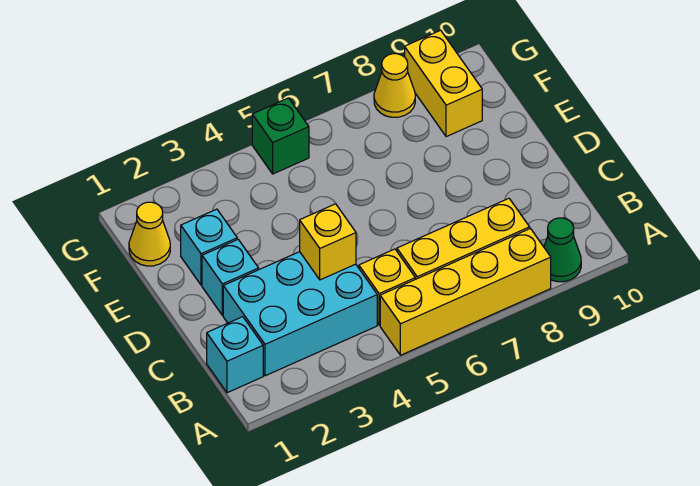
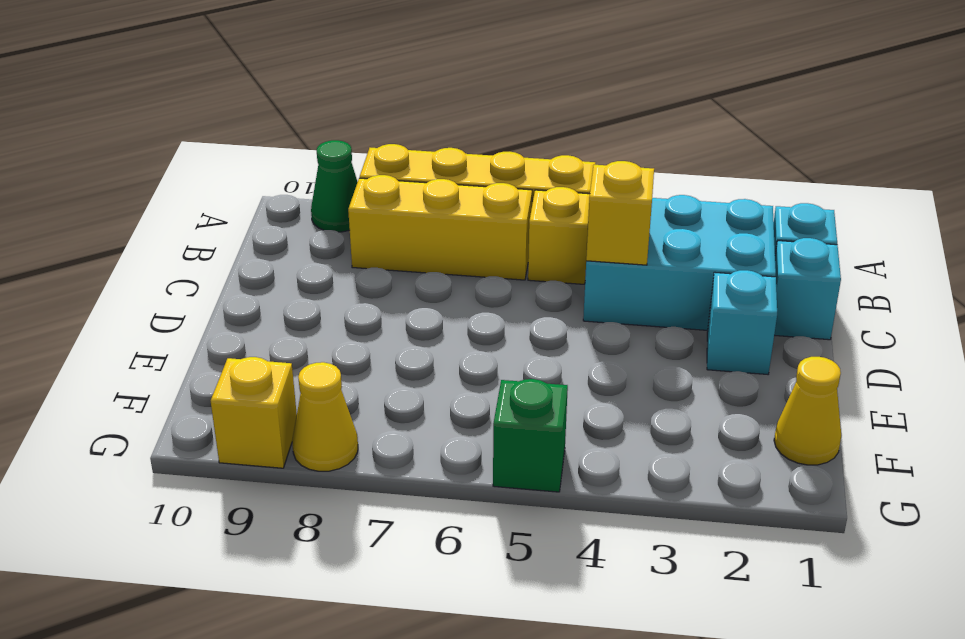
cyan 1x1 brick [181,209,237,285] -> cyan 1x1 brick moved to [774,238,841,340]
yellow 1x2 brick [405,30,482,137] -> yellow 1x1 brick [211,357,297,468]

